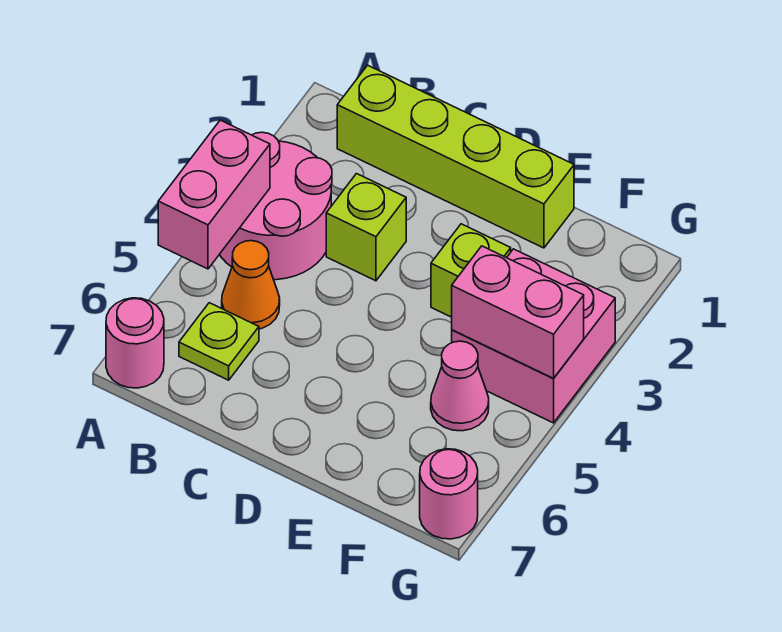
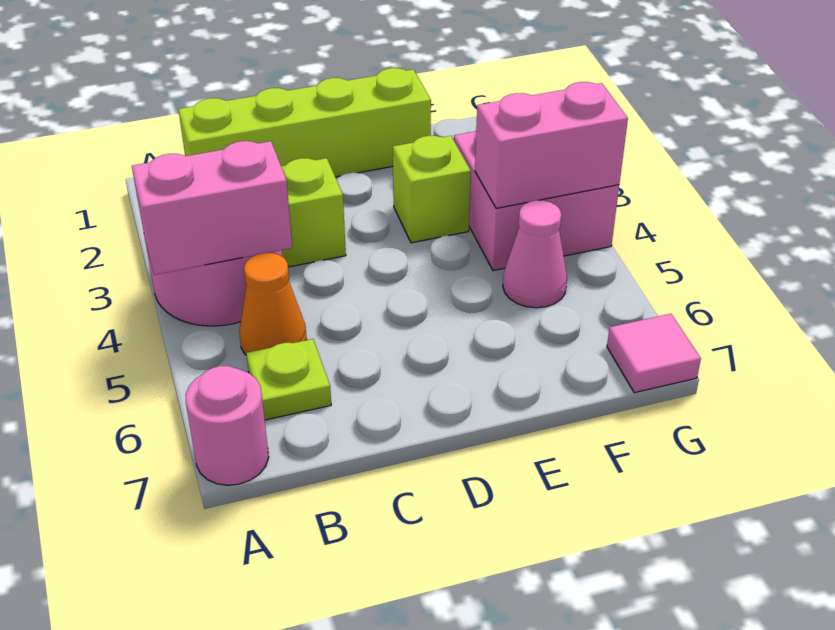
pink 1x2 brick [158,120,270,269] -> pink 1x2 brick turned to [132,141,292,275]
pink 1x1 round brick [420,449,478,539] -> pink 1x1 tile [607,314,701,393]

